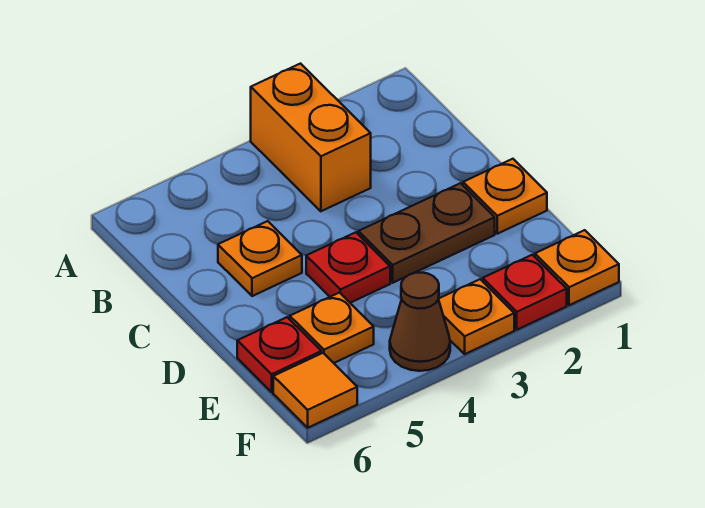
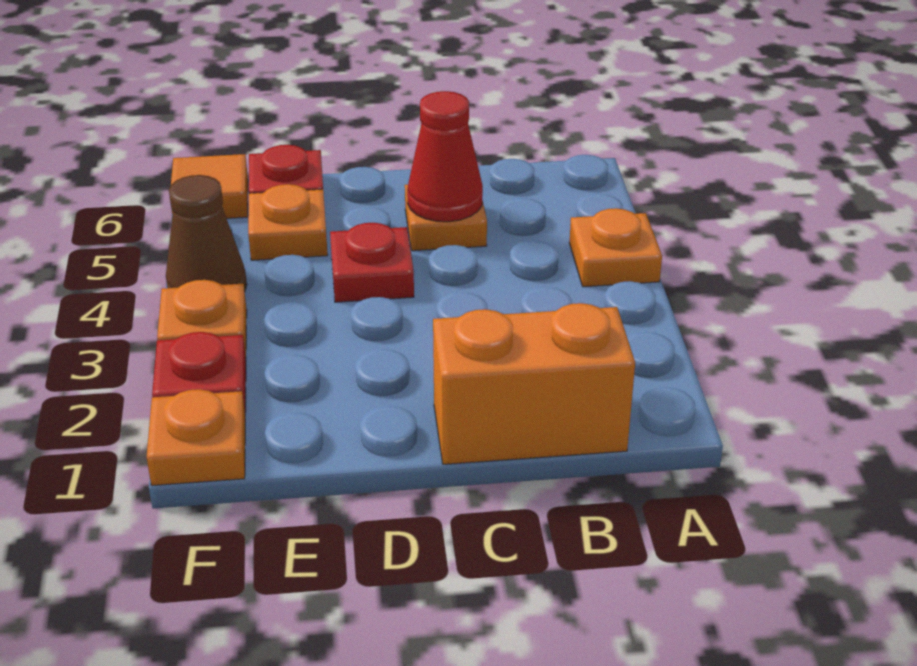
orange 1x2 brick [251,64,371,211] -> orange 1x2 brick moved to [433,303,635,464]
none -> red 1x1 cone [407,91,483,222]
orange 1x1 plate [463,159,547,234] -> orange 1x1 plate moved to [569,208,662,287]
brown 1x2 plate [358,183,495,283] -> none

